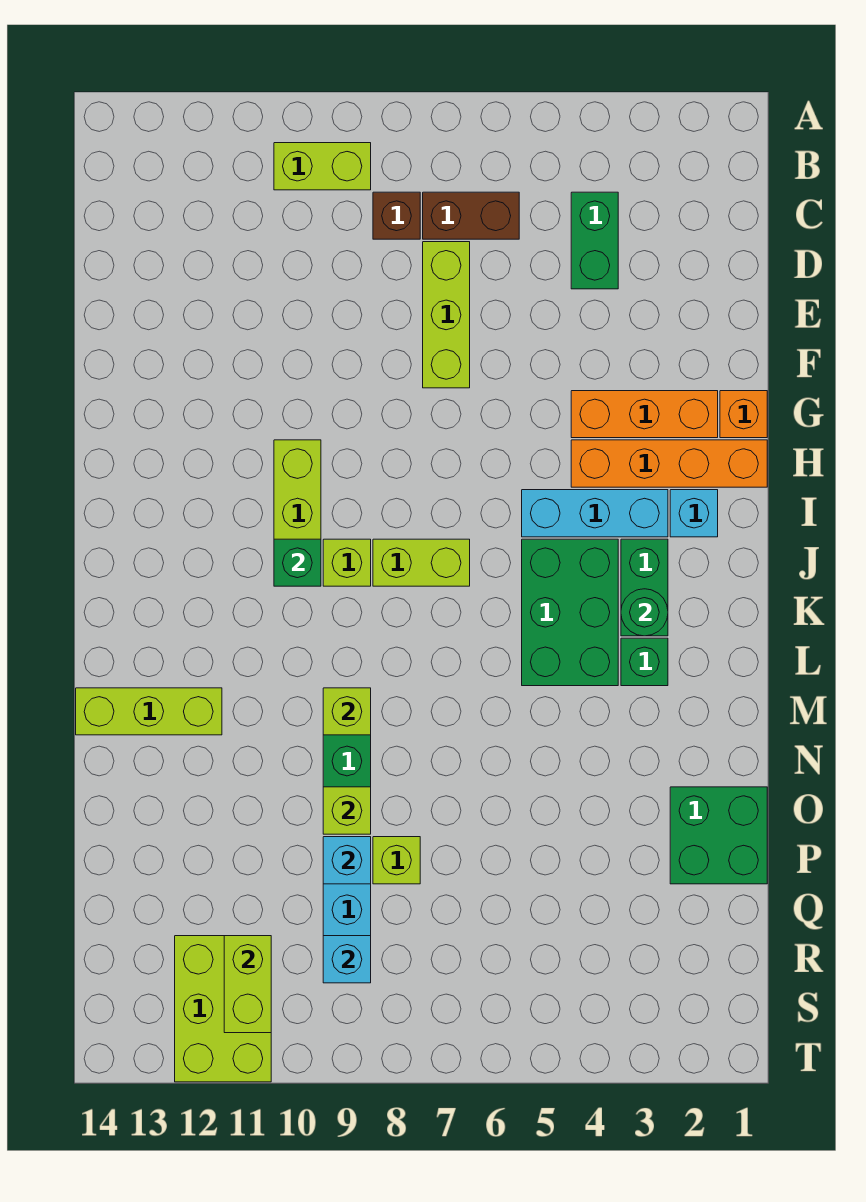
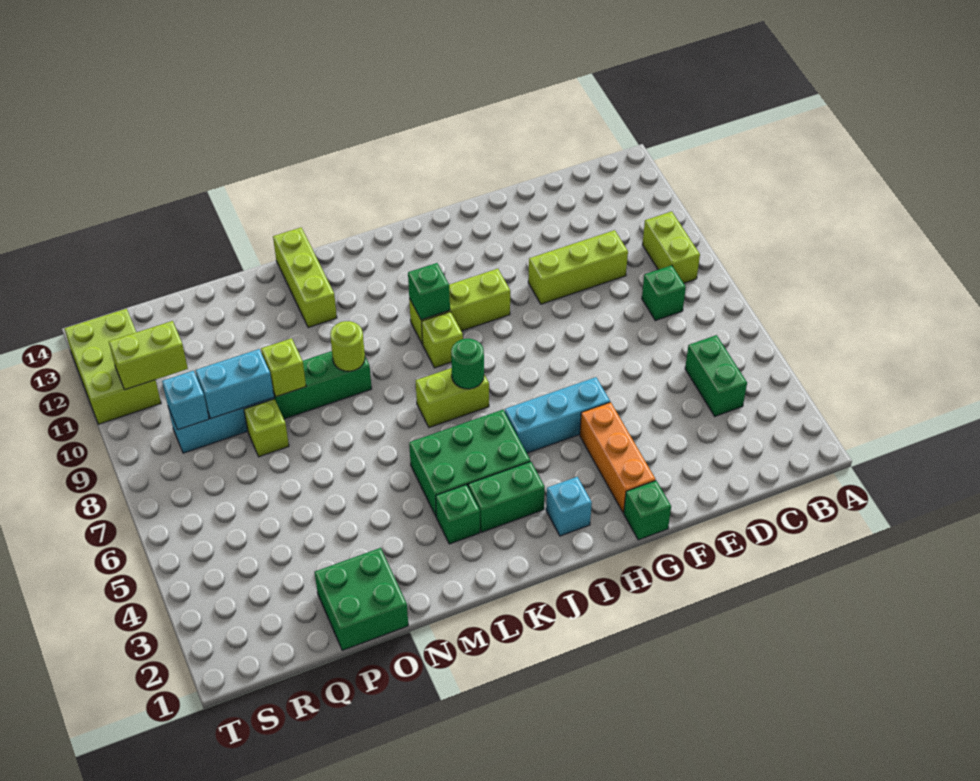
green 1x2 brick [571,192,618,289] -> green 1x2 brick turned to [685,335,747,416]
brown 1x2 brick [423,192,519,239] -> none
brown 1x1 brick [373,192,420,239] -> green 1x1 brick [642,265,686,321]
lime 1x3 brick [423,242,470,388] -> lime 1x3 brick moved to [528,230,628,304]
orange 1x1 brick [720,391,767,438] -> green 1x1 brick [624,481,671,540]
orange 1x4 brick [571,440,767,487] -> none
cyan 1x3 brick [522,490,668,537] -> cyan 1x3 brick turned to [505,377,610,453]
lime 1x2 brick [373,539,470,586] -> lime 1x2 brick turned to [416,368,489,427]
green 1x1 round brick [621,589,668,636] -> green 1x1 round brick moved to [451,339,484,389]
lime 1x1 brick [323,688,371,735] -> lime 1x1 round brick [330,321,365,371]
cyan 1x1 brick [323,837,371,884] -> cyan 1x2 brick [195,349,274,419]
lime 2x3 brick [175,936,271,1082] -> lime 2x3 brick turned to [65,309,161,424]

